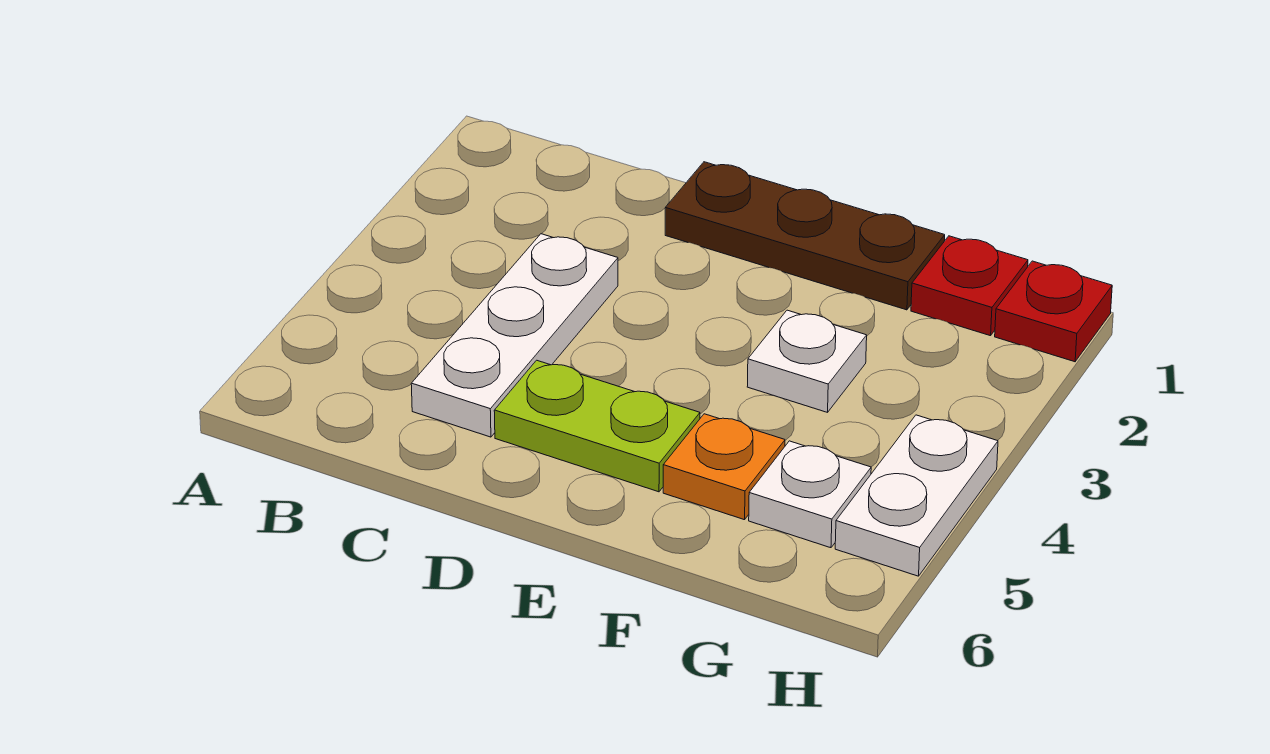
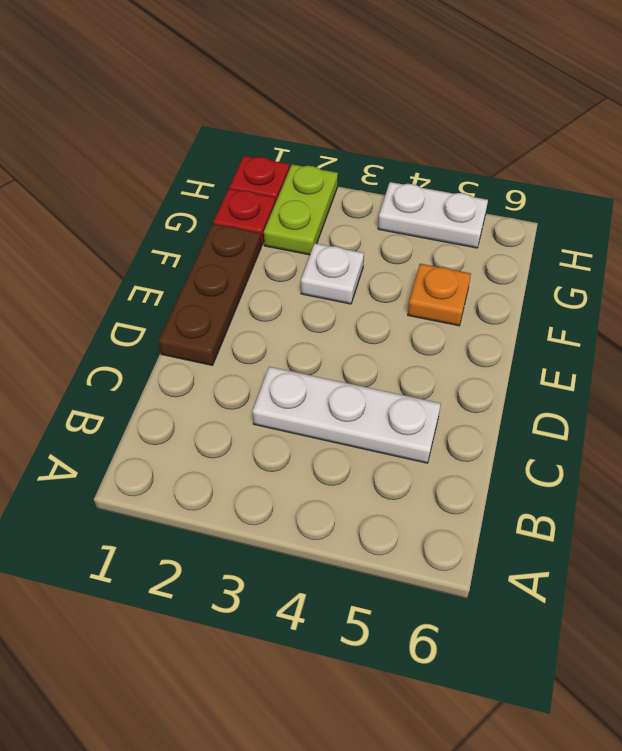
lime 1x2 plate [494,360,700,492] -> lime 1x2 plate moved to [264,164,338,255]
white 1x1 plate [749,441,871,548] -> none

